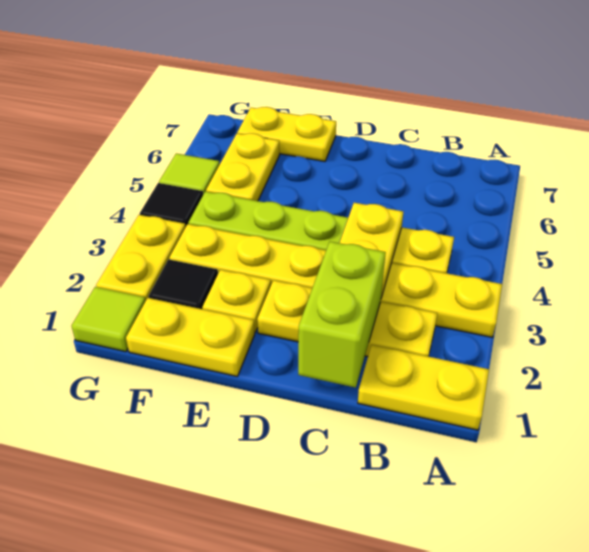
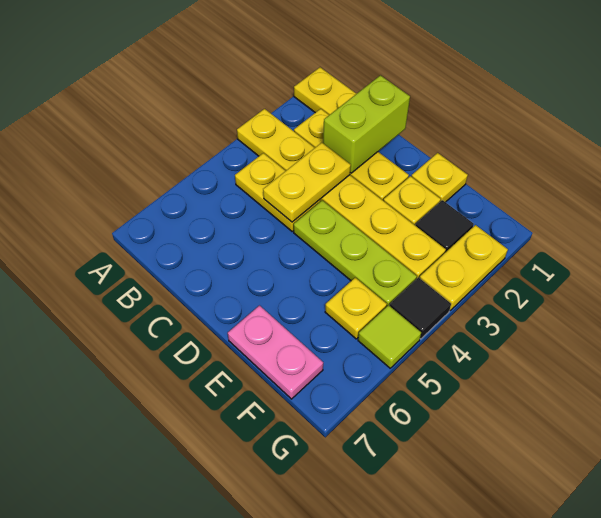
yellow 1x2 plate [126,298,255,376] -> yellow 1x1 plate [411,153,468,202]
yellow 1x2 plate [237,107,336,161] -> pink 1x2 plate [228,306,323,399]
yellow 1x2 plate [206,133,280,201] -> yellow 1x1 plate [325,278,387,339]
lime 1x1 tile [72,287,146,352] -> none

